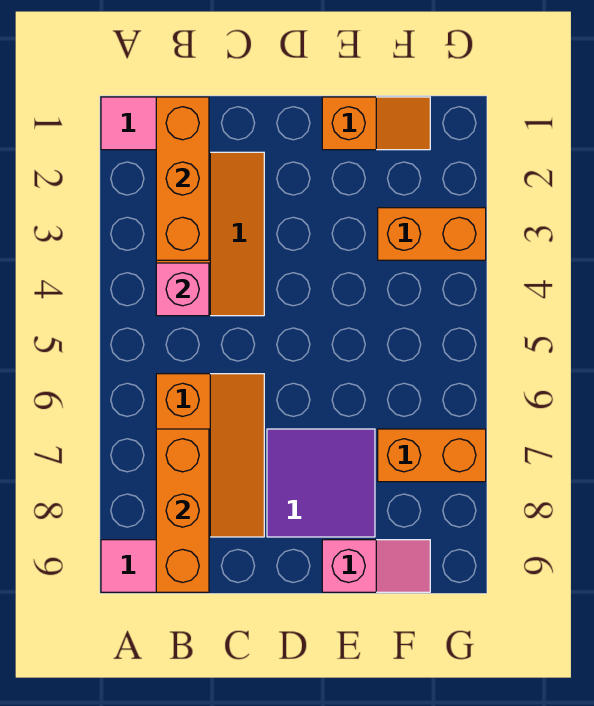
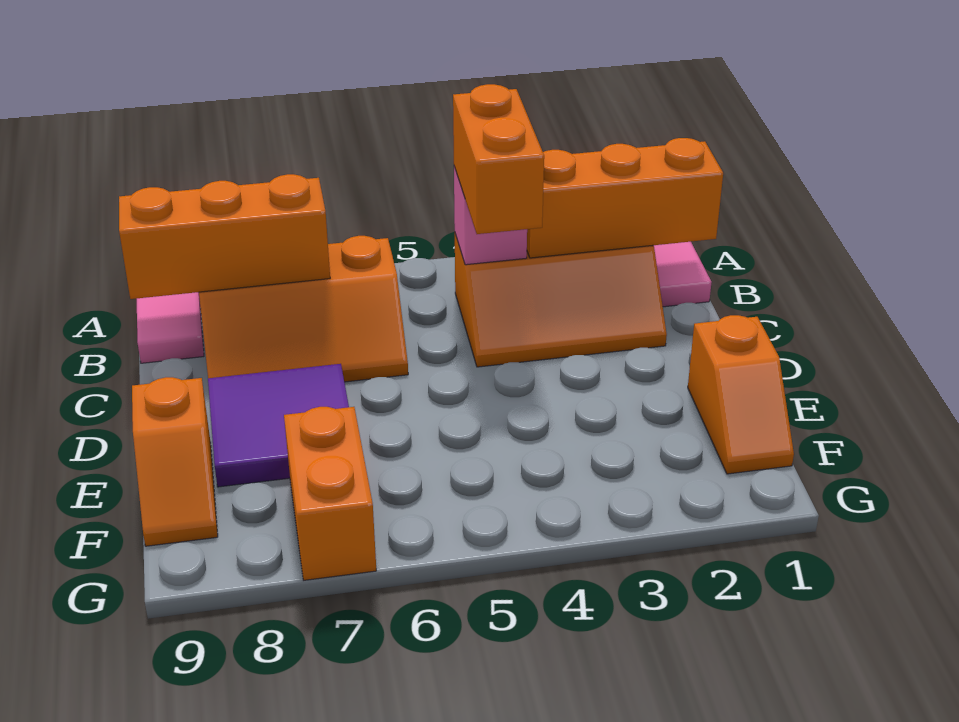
pink 1x2 slope [322,540,430,592] -> orange 1x2 slope [132,377,218,546]
orange 1x2 brick [378,208,486,260] -> orange 1x2 brick moved to [453,84,544,234]

